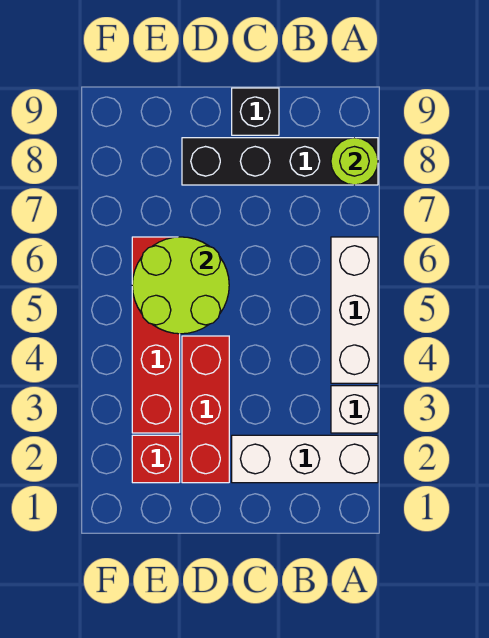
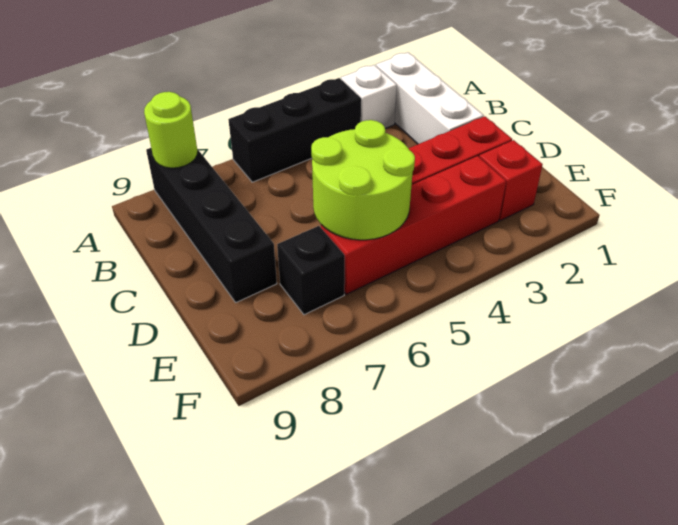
white 1x3 brick [331,237,378,383] -> black 1x3 brick [228,78,361,182]
black 1x1 brick [232,88,279,135] -> black 1x1 brick moved to [277,226,345,315]

